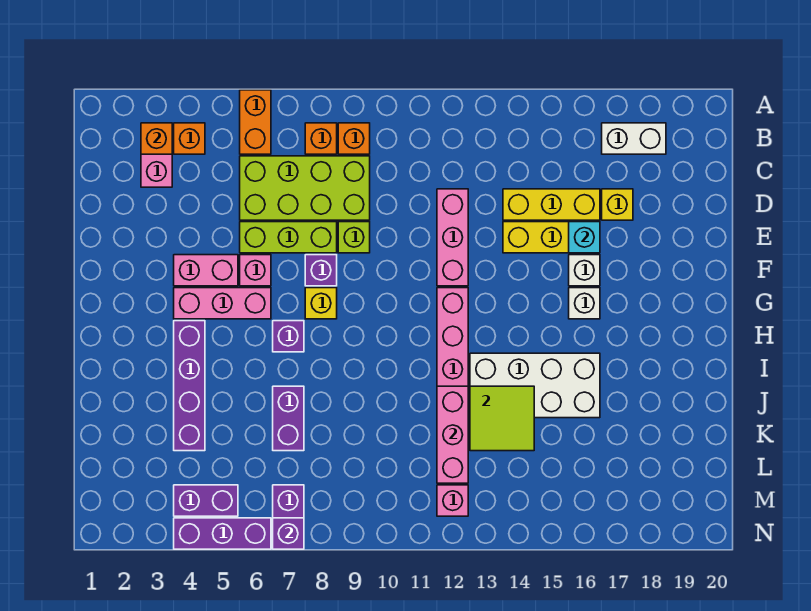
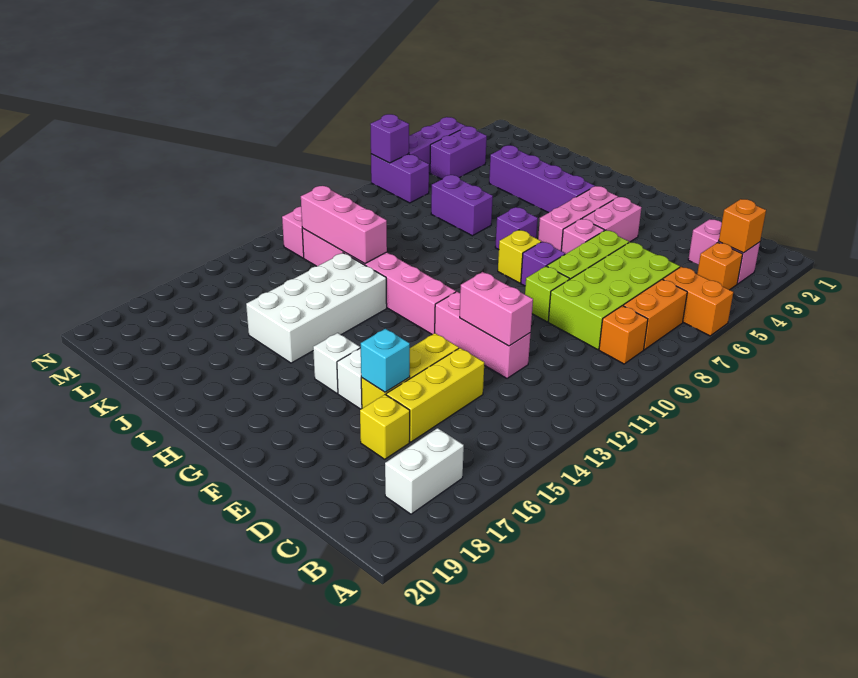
orange 1x1 brick [305,123,337,154] -> orange 1x2 brick [623,279,687,350]
none -> pink 1x2 brick [460,272,533,346]
lime 2x2 tile [470,386,534,451] -> none

